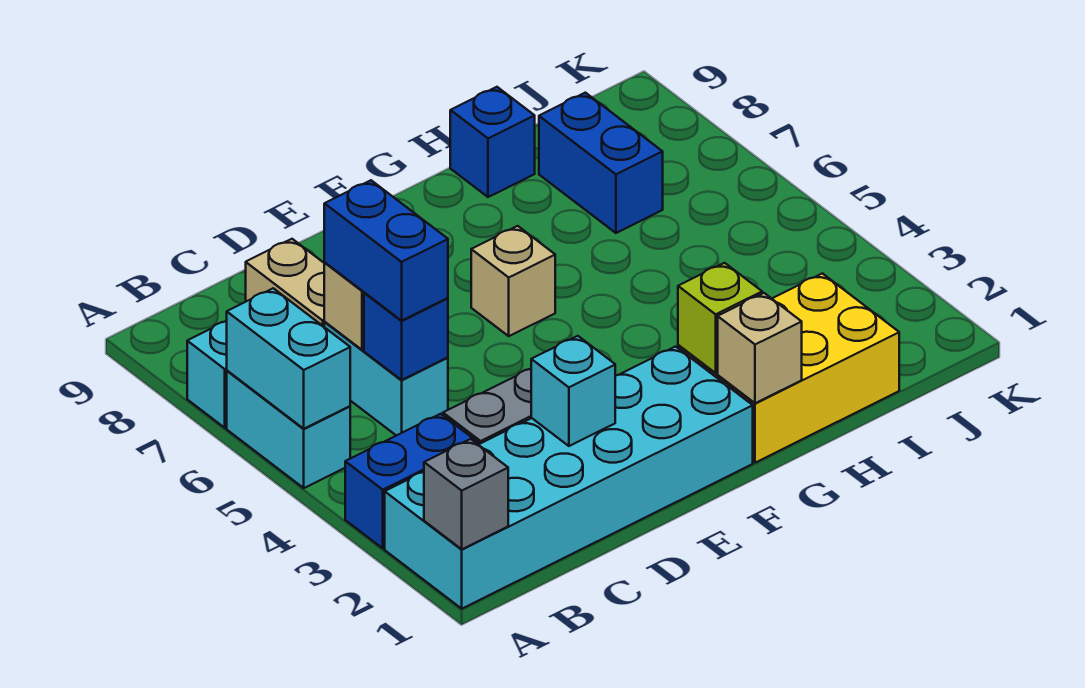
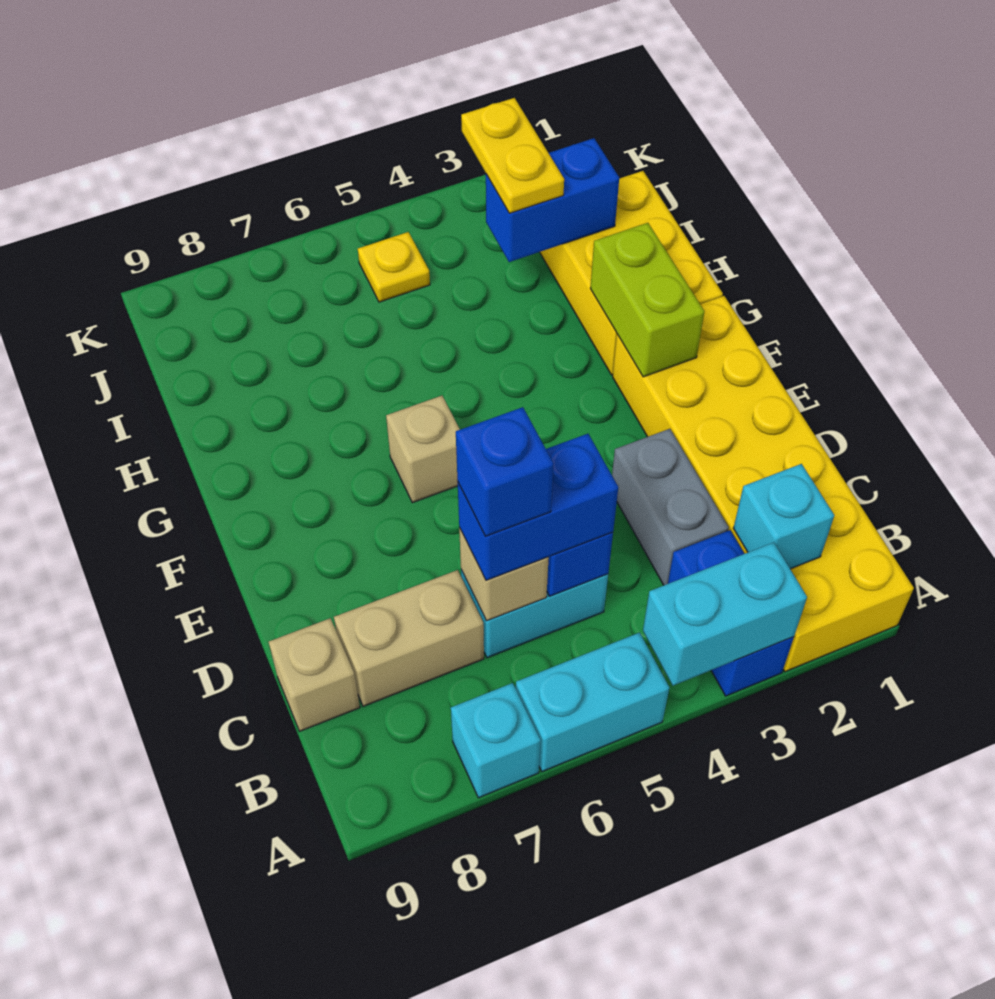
cyan 2x6 brick [385,347,753,609] -> yellow 2x6 brick [613,296,914,672]
grey 1x1 brick [424,439,508,549] -> none
cyan 1x2 brick [227,288,350,429] -> cyan 1x2 brick moved to [643,542,807,686]
cyan 1x1 brick [531,336,615,446] -> cyan 1x1 brick moved to [733,464,834,569]
tan 1x1 brick [718,293,802,403] -> tan 1x1 brick moved to [269,618,360,731]
lime 1x1 brick [678,263,762,373] -> lime 1x2 brick [590,223,704,377]
blue 1x1 brick [450,87,535,197] -> blue 1x1 brick moved to [456,407,554,536]
none -> yellow 1x2 plate [461,98,564,213]
blue 1x2 brick [539,93,663,233] -> blue 1x2 brick moved to [486,138,619,262]
none -> yellow 1x1 plate [358,232,430,302]

